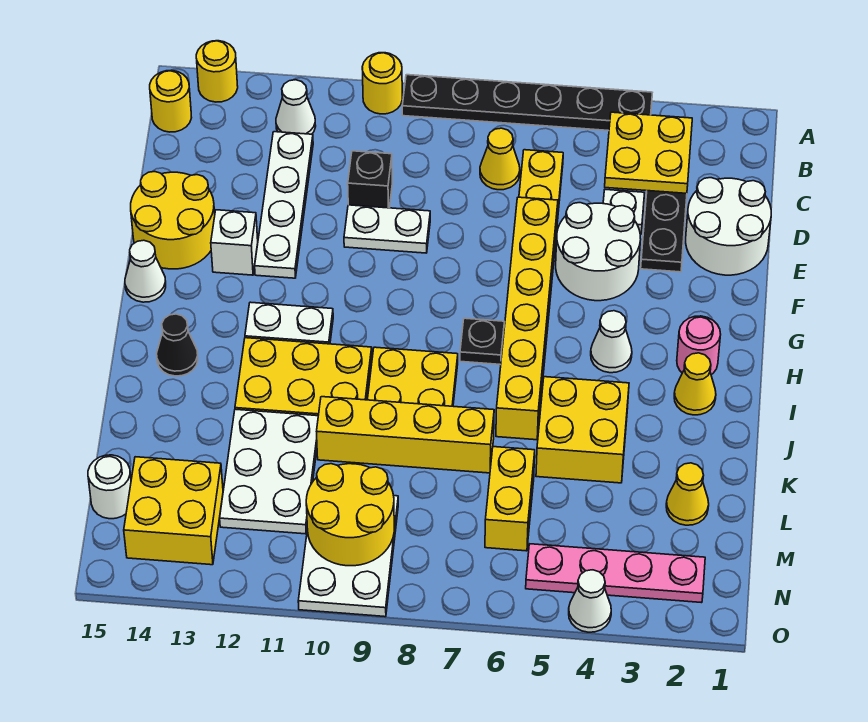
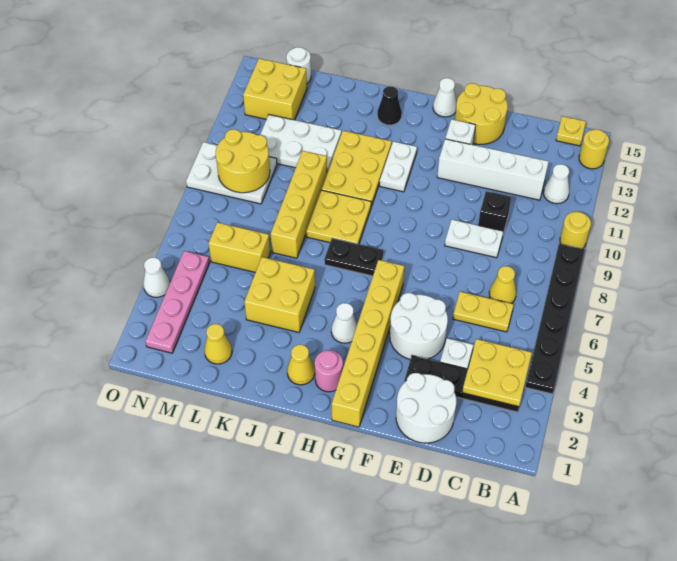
yellow 1x1 round brick [150,71,192,132] -> yellow 1x1 plate [556,116,586,146]
white 1x4 plate [255,132,313,278] -> white 1x4 brick [437,139,549,200]
yellow 1x6 brick [496,197,558,440] -> yellow 1x6 brick turned to [332,260,404,427]
white 1x2 plate [344,205,430,253] -> white 1x2 plate turned to [445,220,503,258]
black 1x1 plate [460,318,504,365] -> black 1x2 plate [324,238,384,276]

